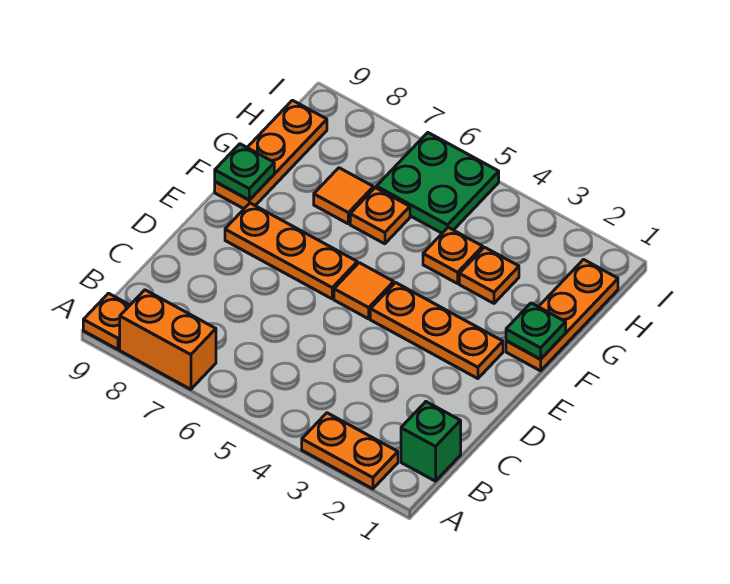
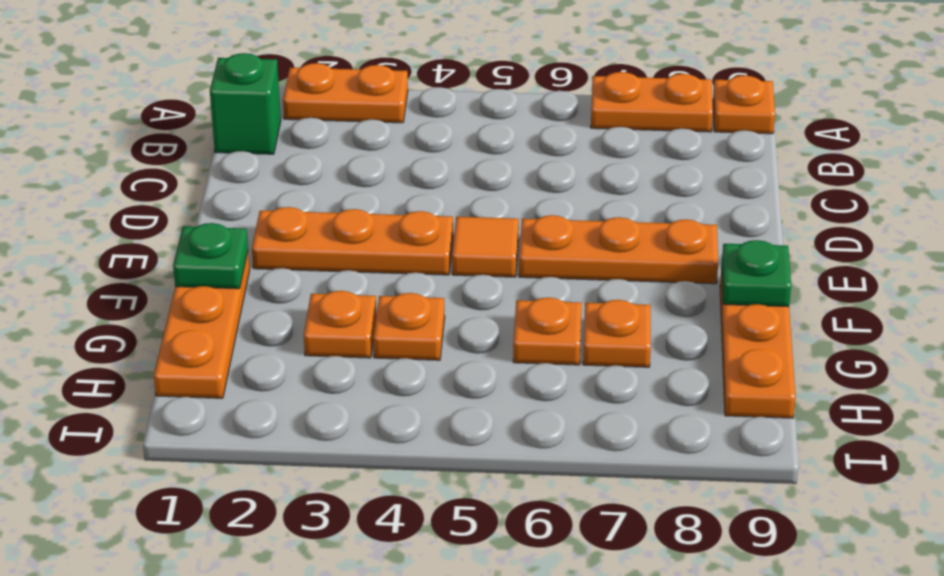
orange 1x2 brick [120,290,216,389] -> orange 1x2 plate [591,72,713,132]
orange 1x1 tile [314,168,373,224] -> orange 1x1 plate [583,300,651,367]
green 2x2 plate [376,133,499,233] -> none

